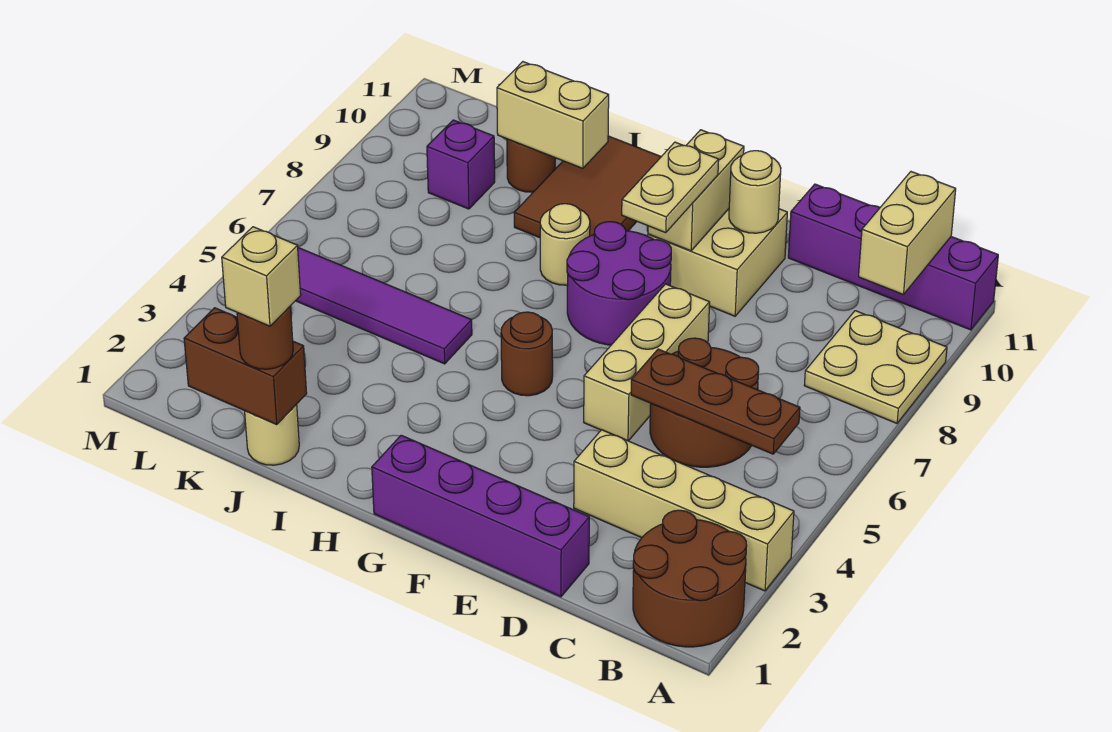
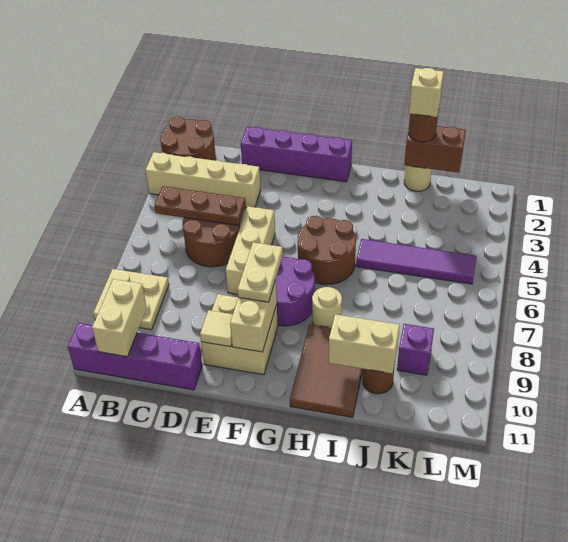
tan 1x1 round brick [729,151,781,233] -> tan 1x1 tile [200,310,233,347]
brown 1x1 round brick [501,312,553,396] -> brown 2x2 round brick [298,216,356,285]

